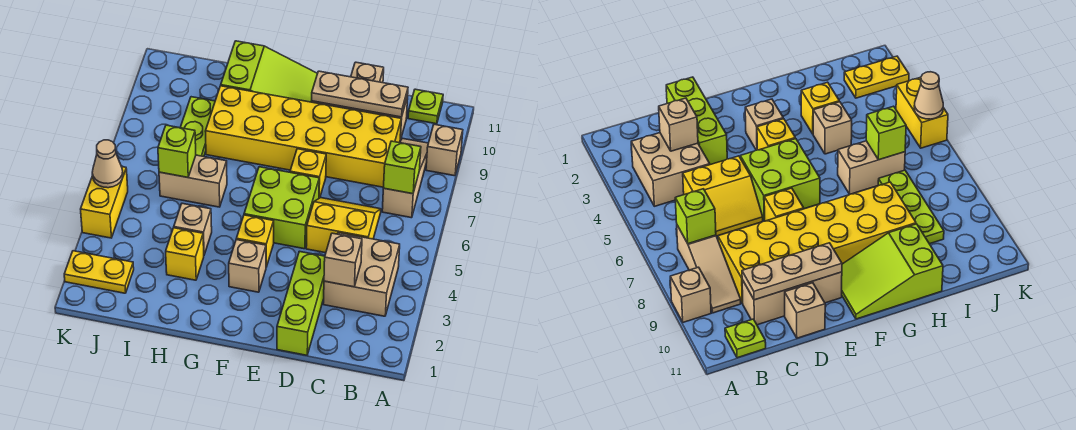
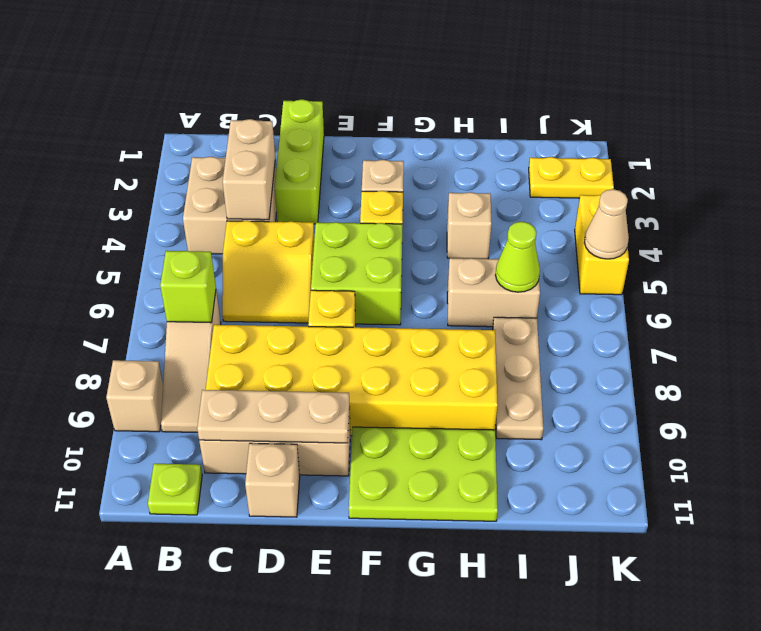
tan 1x1 brick [324,233,362,287] -> tan 1x2 brick [223,119,275,220]
lime 2x3 slope [221,41,317,102] -> lime 2x3 plate [349,427,498,521]
yellow 1x1 brick [166,228,204,280] -> none
lime 1x1 brick [158,125,196,177] -> lime 1x1 cone [496,222,540,292]
lime 1x3 plate [180,97,215,157] -> tan 1x3 plate [493,317,543,440]

